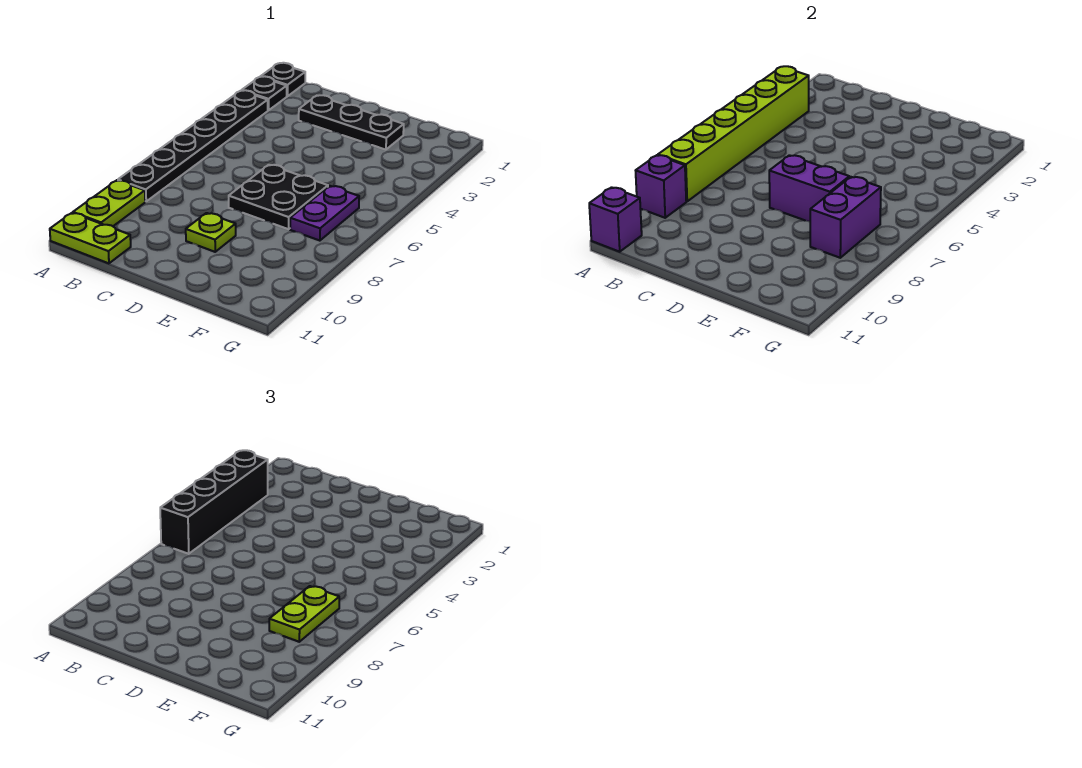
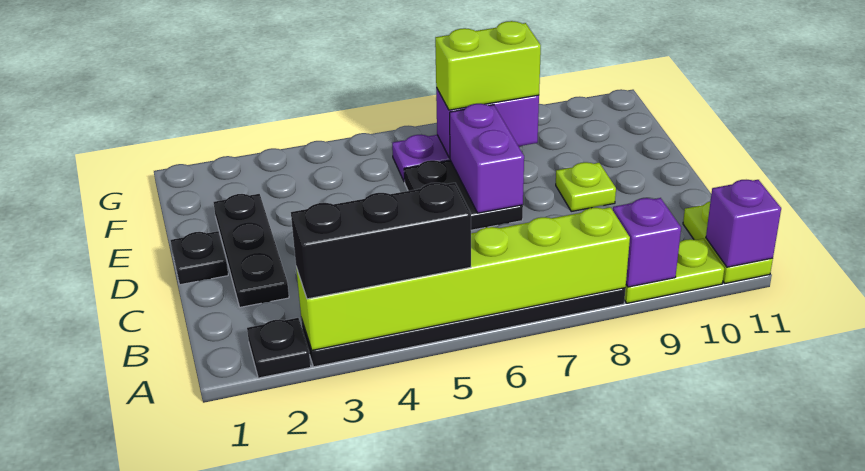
black 1x1 plate [261,63,305,96] -> black 1x1 plate moved to [170,231,228,285]
black 1x4 brick [160,450,268,554] -> black 1x3 brick [291,183,471,299]
lime 1x2 plate [269,586,339,642] -> lime 1x2 brick [435,21,541,110]

